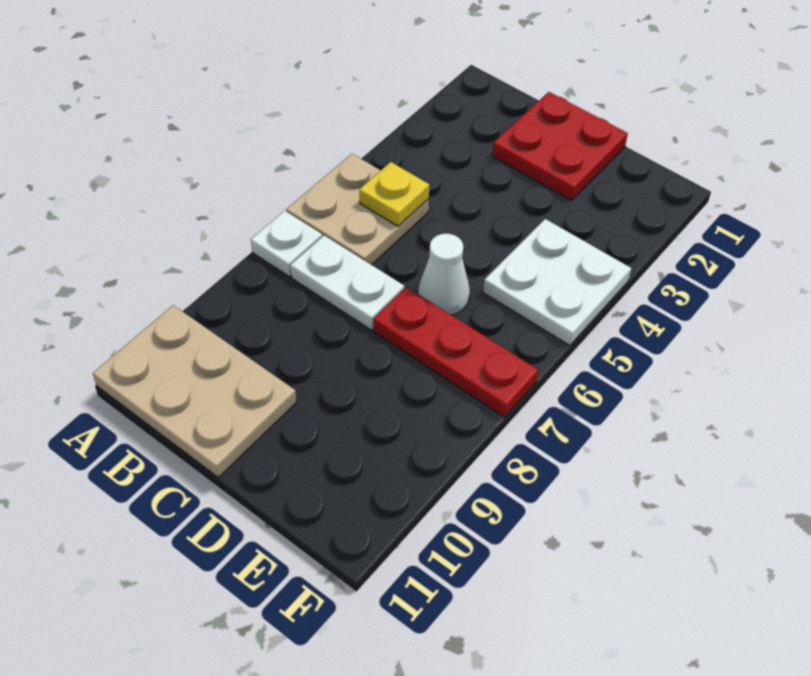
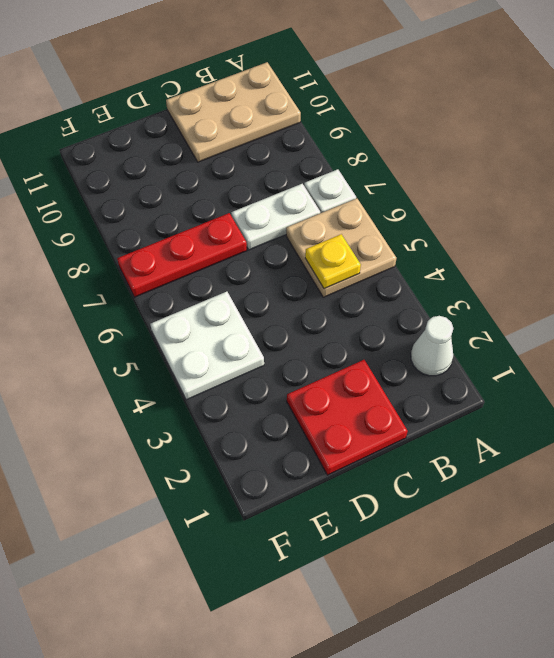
white 1x1 cone [418,234,470,315] -> white 1x1 cone moved to [411,316,453,376]

